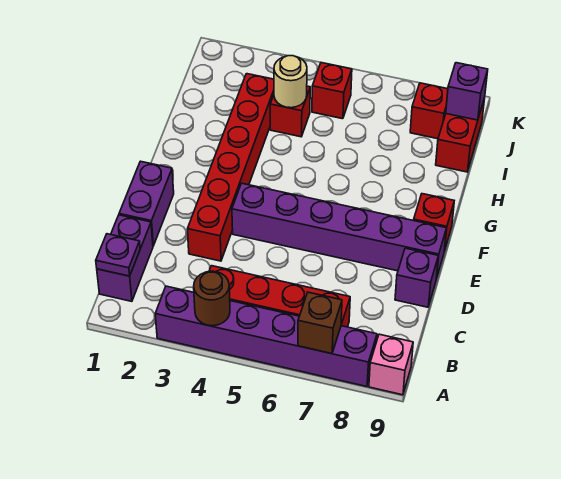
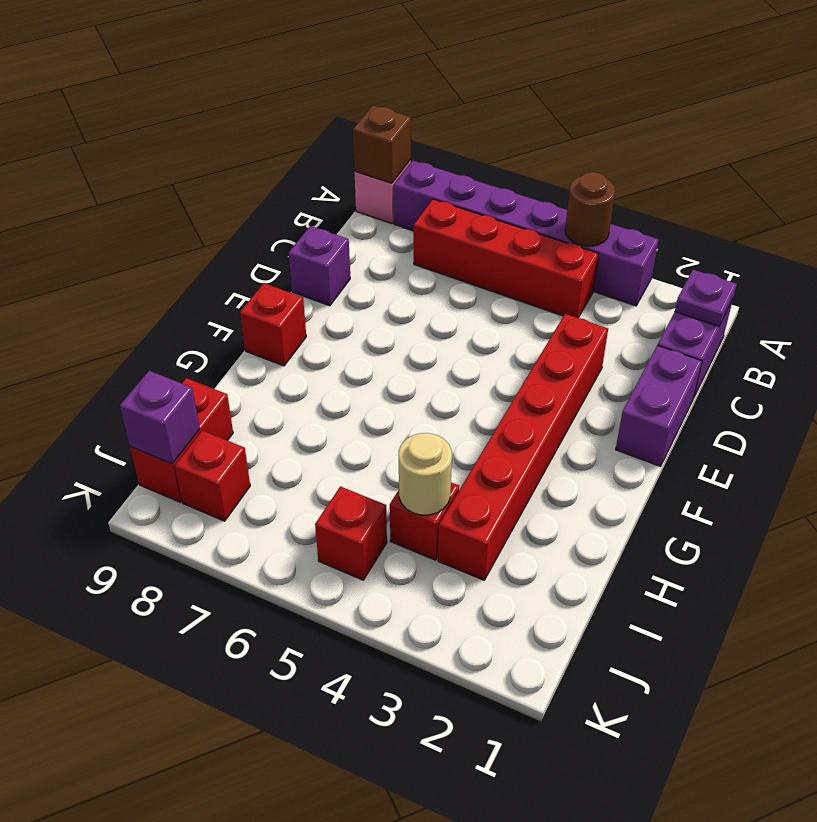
brown 1x1 brick [298,292,342,354] -> brown 1x1 brick moved to [353,106,411,183]
purple 1x6 brick [232,183,446,279] -> none

